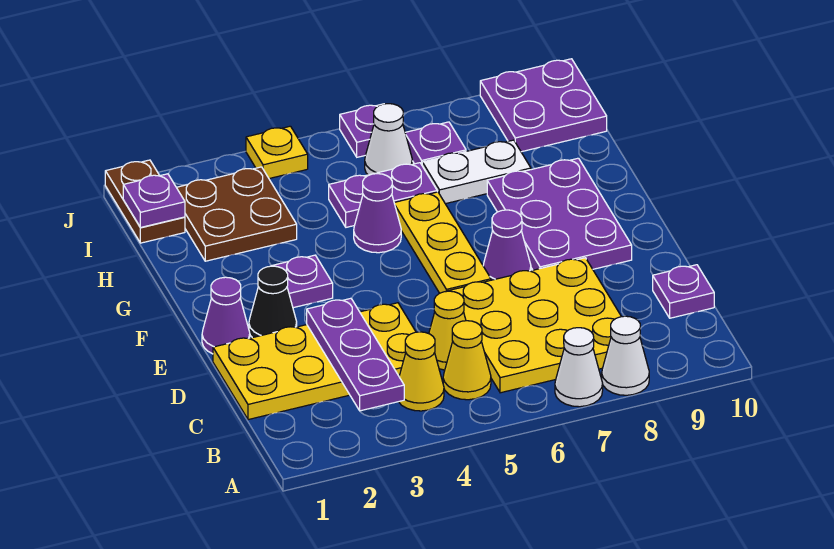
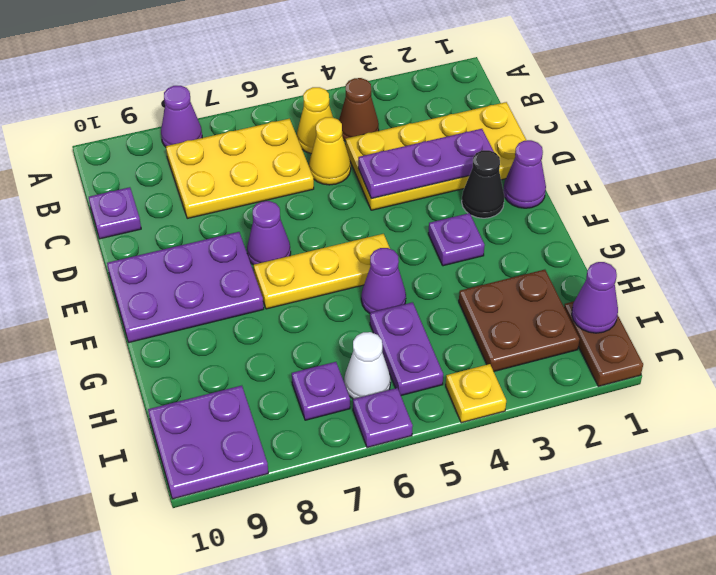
white 1x1 cone [555,328,603,407] -> none
white 1x1 cone [602,316,649,395] -> purple 1x1 cone [161,86,202,147]
purple 1x3 plate [307,298,404,411] -> purple 1x3 plate turned to [358,129,494,198]
yellow 1x1 cone [399,332,444,411] -> brown 1x1 cone [339,78,379,141]
yellow 3x3 plate [449,258,621,393] -> yellow 2x3 plate [166,119,314,218]
yellow 1x3 plate [394,192,491,293] -> yellow 1x3 plate turned to [253,234,390,309]
purple 2x3 plate [487,158,632,270] -> purple 2x3 plate turned to [107,232,264,342]
purple 1x2 plate [329,163,437,227] -> purple 1x2 plate turned to [370,302,443,395]
white 1x2 plate [422,140,531,204] -> none
purple 1x1 plate [123,174,185,228] -> purple 1x1 cone [572,262,618,333]

